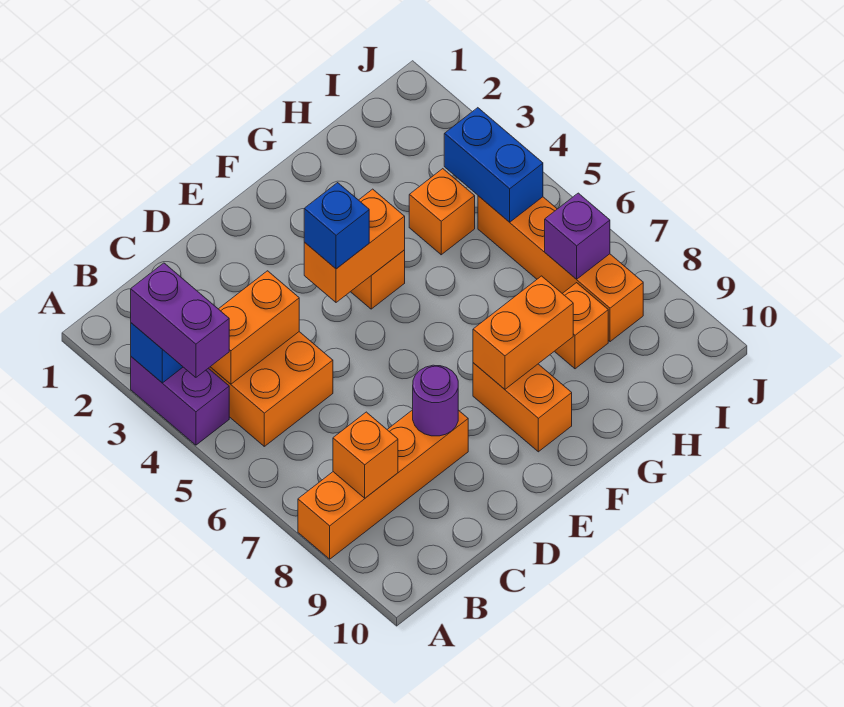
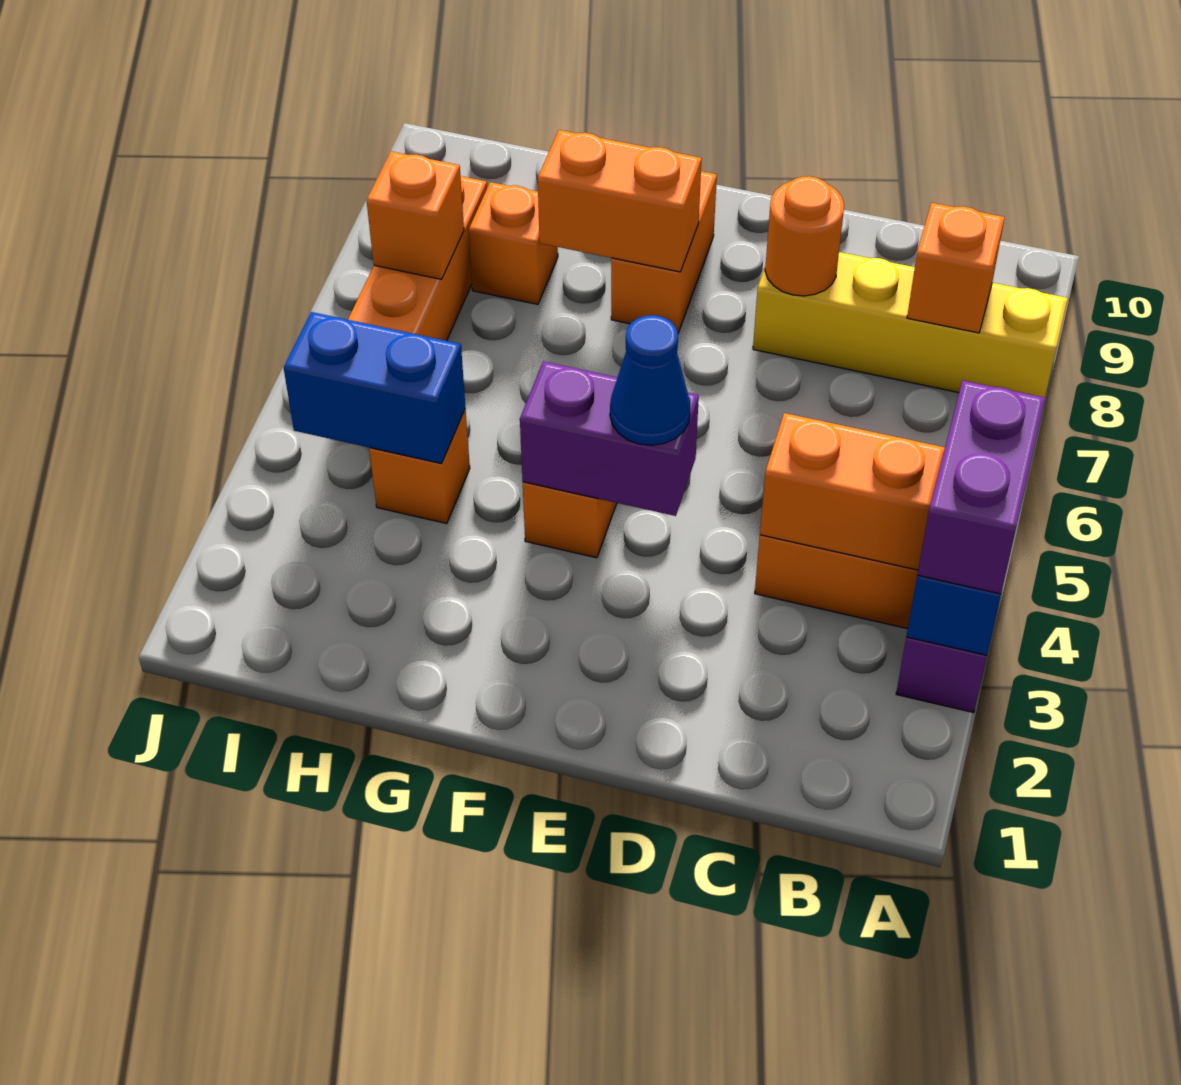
orange 1x4 brick [298,410,468,559] -> yellow 1x4 brick [753,252,1068,397]
purple 1x1 round brick [413,365,458,436] -> orange 1x1 round brick [765,176,844,296]
orange 1x2 brick [304,189,405,302] -> purple 1x2 brick [520,362,699,516]
blue 1x1 brick [304,183,369,269] -> blue 1x1 cone [610,315,690,445]
blue 1x2 brick [444,108,543,222] -> blue 1x2 brick turned to [284,312,466,464]
purple 1x1 brick [545,193,610,279] -> orange 1x1 brick [367,151,464,279]

